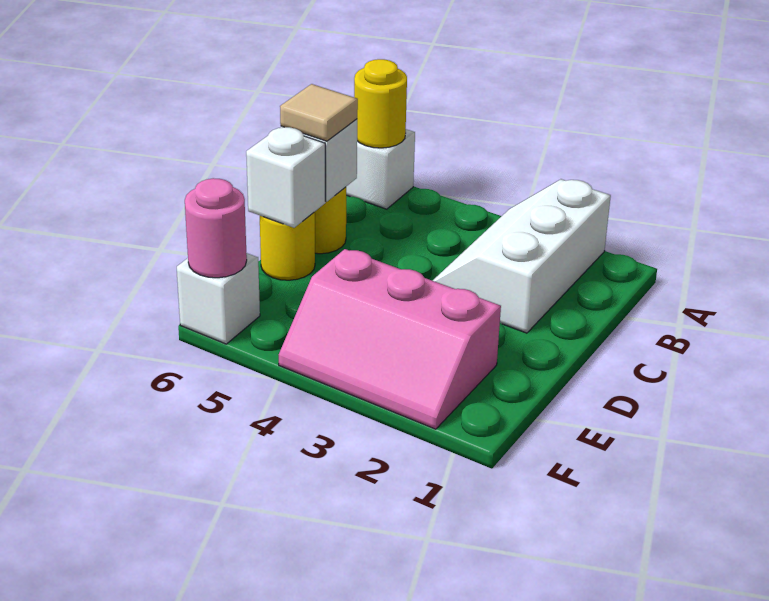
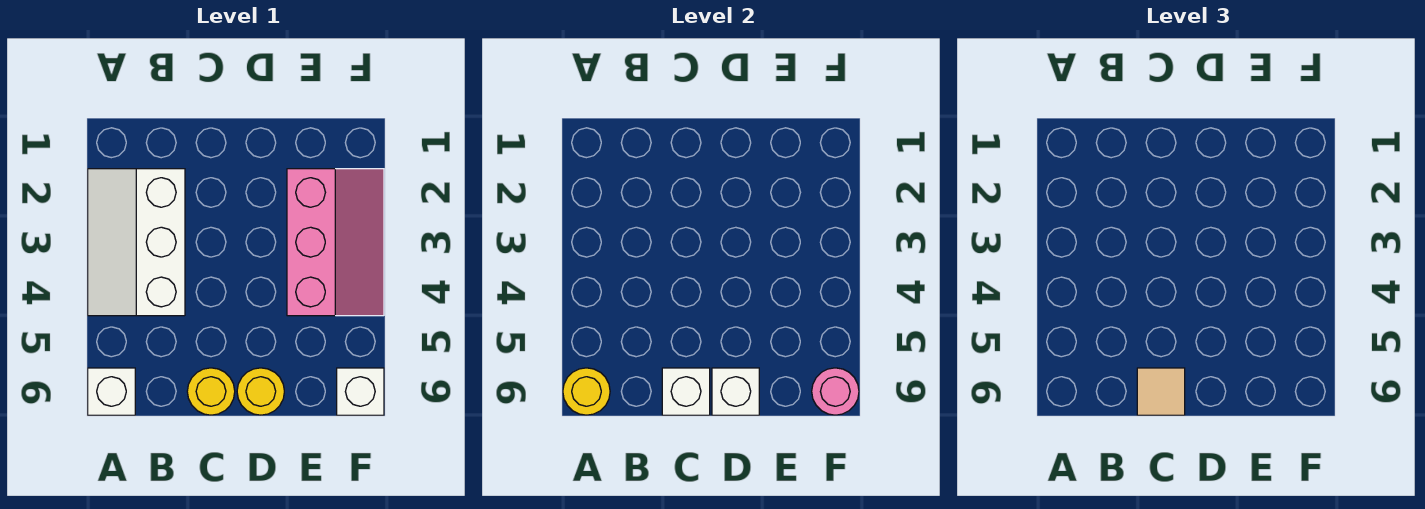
white 2x3 slope [433,179,611,333] -> white 2x3 slope turned to [88,169,185,316]

